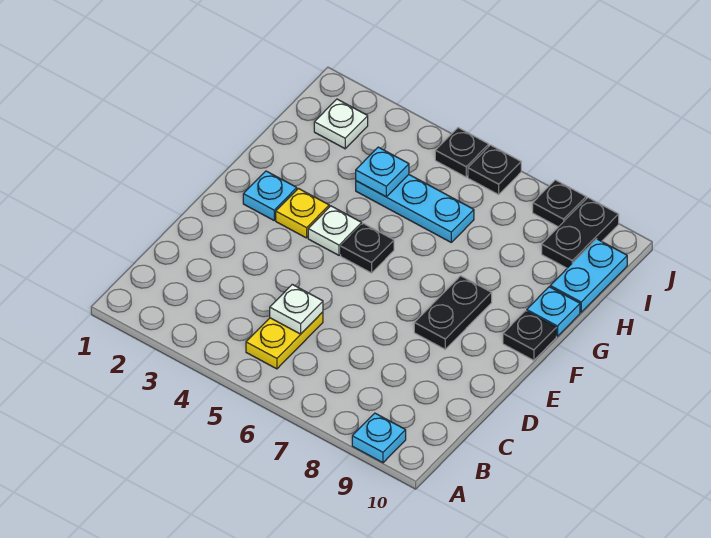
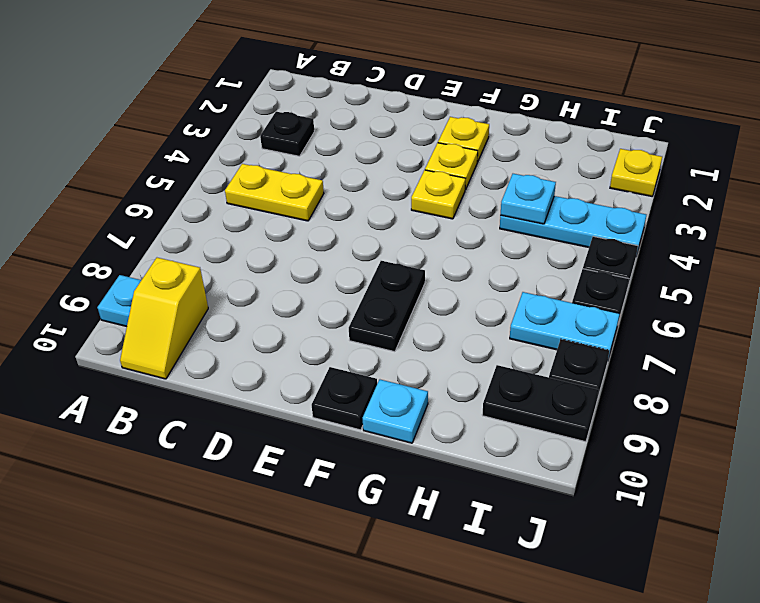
none -> yellow 1x2 slope [120,258,208,379]
white 1x1 plate [270,284,323,334] -> none
black 1x2 plate [414,276,492,349] -> black 1x2 plate turned to [349,261,425,352]
cyan 1x1 plate [243,171,297,220] -> yellow 1x1 plate [438,117,489,162]
white 1x1 plate [308,206,362,255] -> yellow 1x1 plate [411,170,465,219]
black 1x1 plate [341,223,394,273] -> black 1x1 plate moved to [260,112,314,156]
cyan 1x3 plate [356,175,474,242] -> cyan 1x3 plate turned to [500,196,646,252]
cyan 1x2 plate [550,239,627,312] -> cyan 1x2 plate moved to [510,292,620,359]
white 1x1 plate [314,99,368,149] -> none
none -> yellow 1x1 plate [610,149,662,196]

